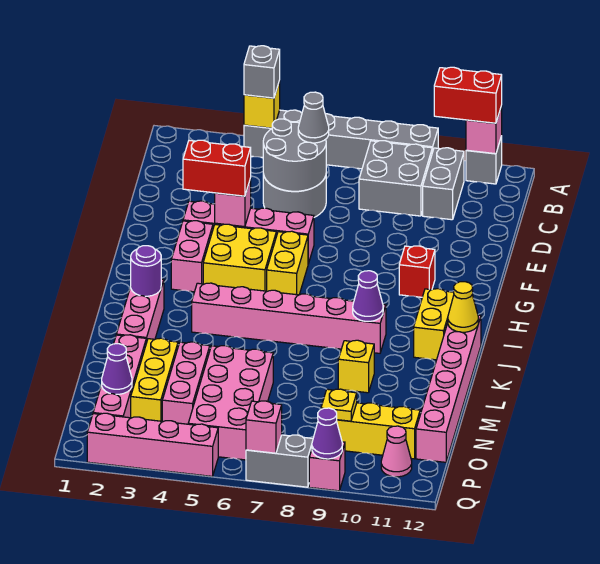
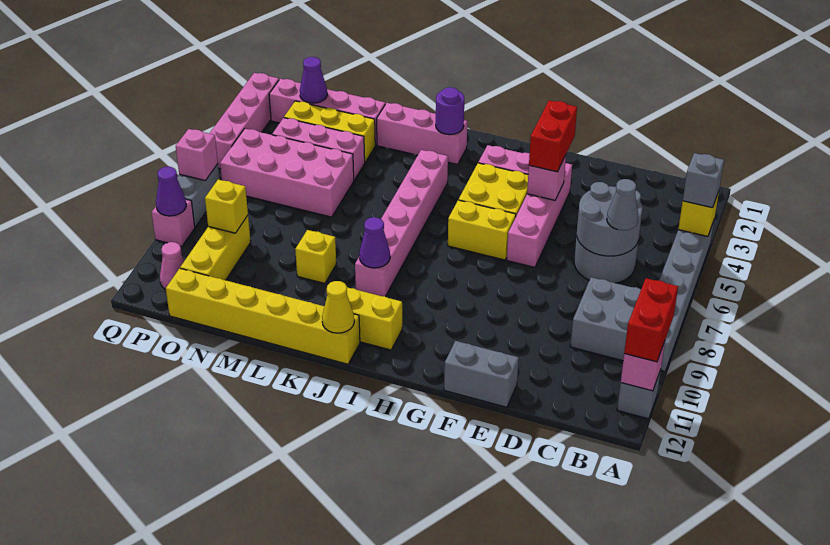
grey 1x2 brick [423,148,464,220] -> grey 1x2 brick moved to [444,341,519,407]
red 1x1 brick [399,246,435,297] -> none
pink 1x6 brick [416,315,481,462] -> yellow 1x6 brick [166,268,360,364]
yellow 1x1 plate [321,389,357,421] -> yellow 1x1 brick [205,180,248,233]

